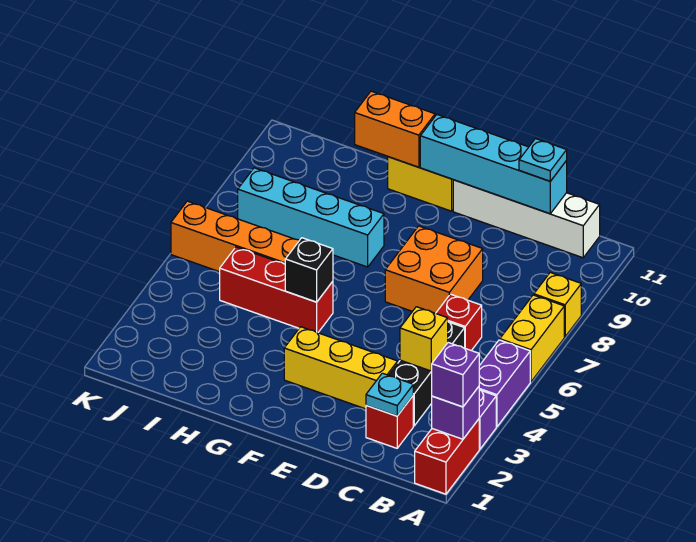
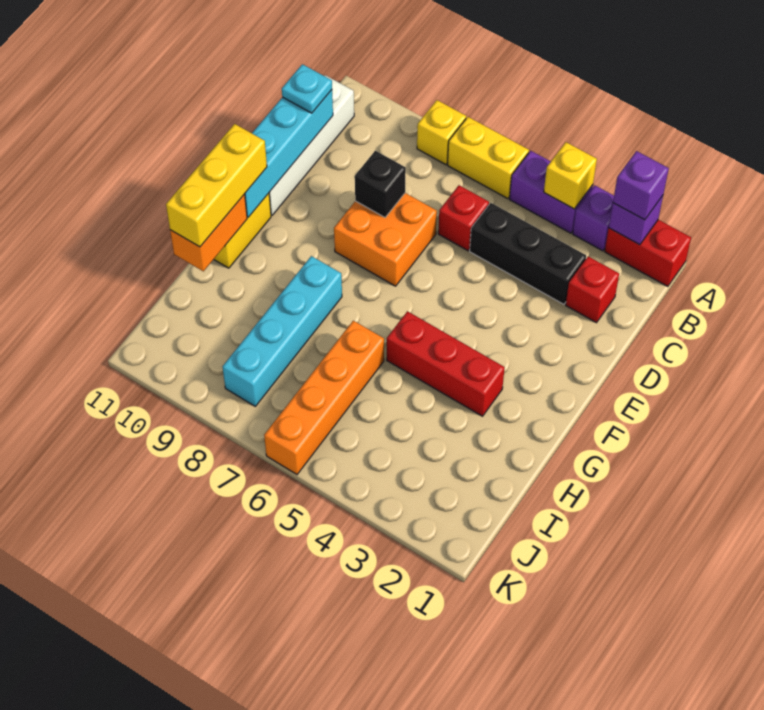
cyan 1x1 plate [366,373,413,416] -> none
yellow 1x1 brick [400,307,448,371] -> yellow 1x1 brick moved to [544,142,597,209]
yellow 1x3 brick [284,327,398,409] -> yellow 1x3 brick moved to [166,124,267,247]
red 1x3 brick [220,247,333,333] -> red 1x3 brick turned to [387,311,505,416]
black 1x1 brick [285,238,333,302] -> black 1x1 brick moved to [355,151,406,217]

